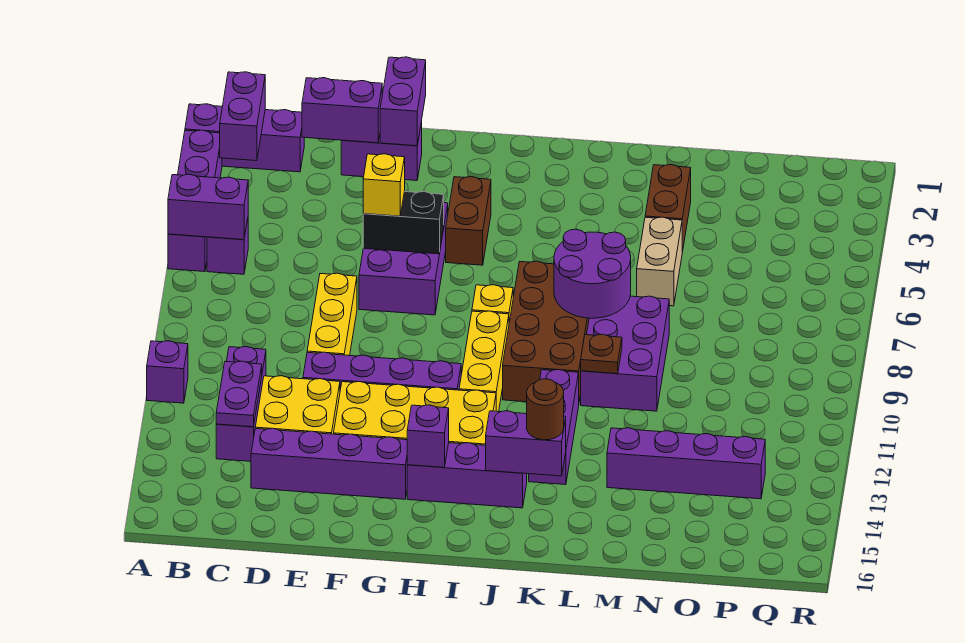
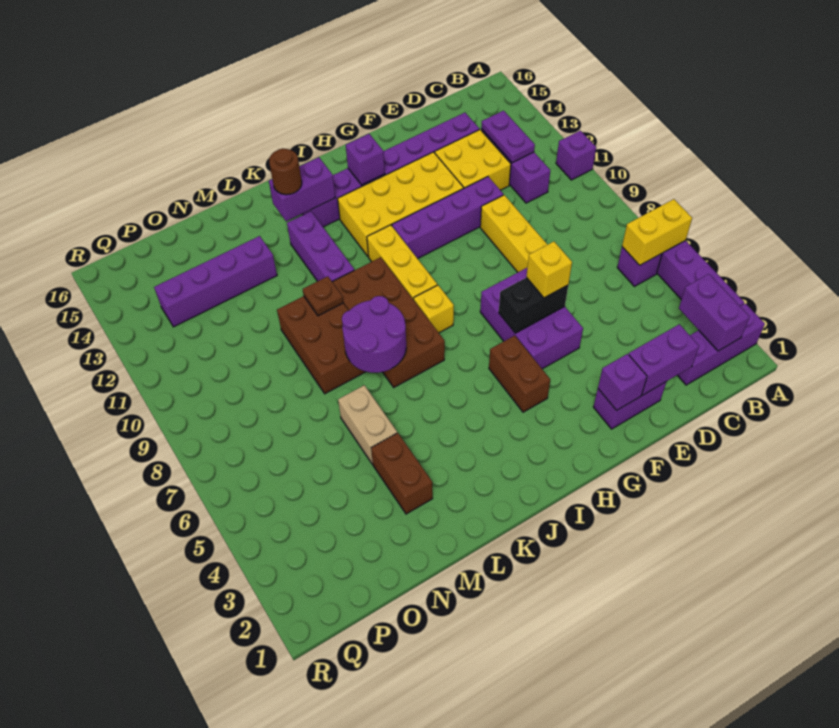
purple 1x2 brick [168,174,248,240] -> yellow 1x2 brick [622,199,692,265]
purple 1x2 brick [380,57,426,146] -> purple 1x1 brick [598,354,647,411]
purple 2x3 brick [581,296,669,411] -> brown 2x3 brick [277,296,365,394]

